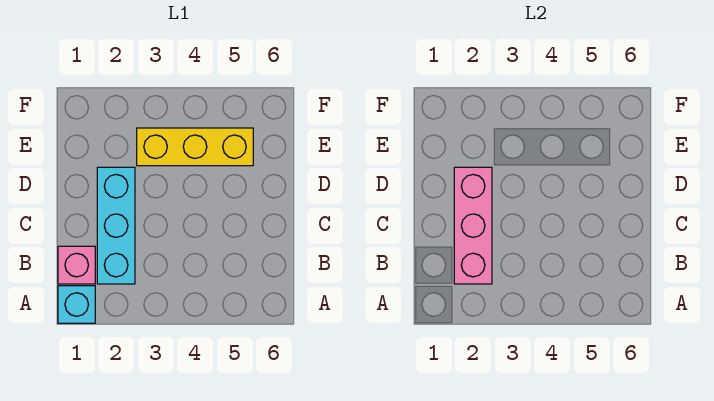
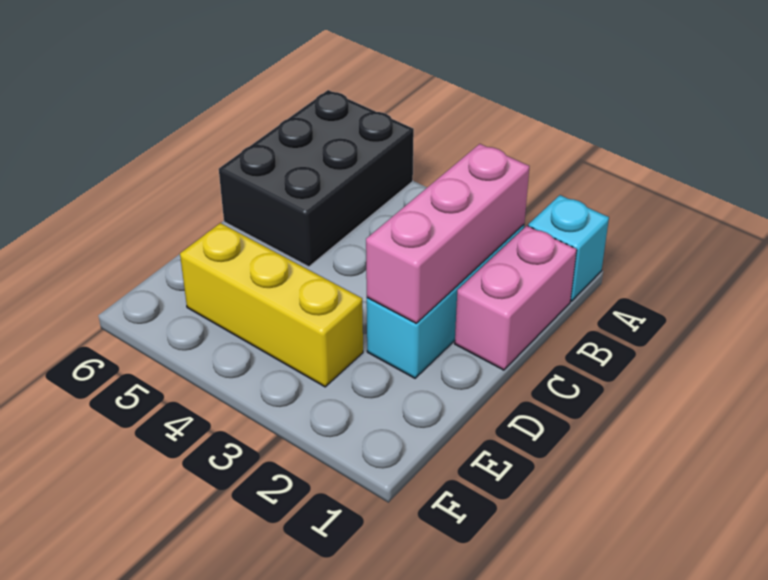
none -> black 2x3 brick [219,90,414,267]
pink 1x1 brick [58,246,95,284] -> pink 1x2 brick [455,226,577,370]

